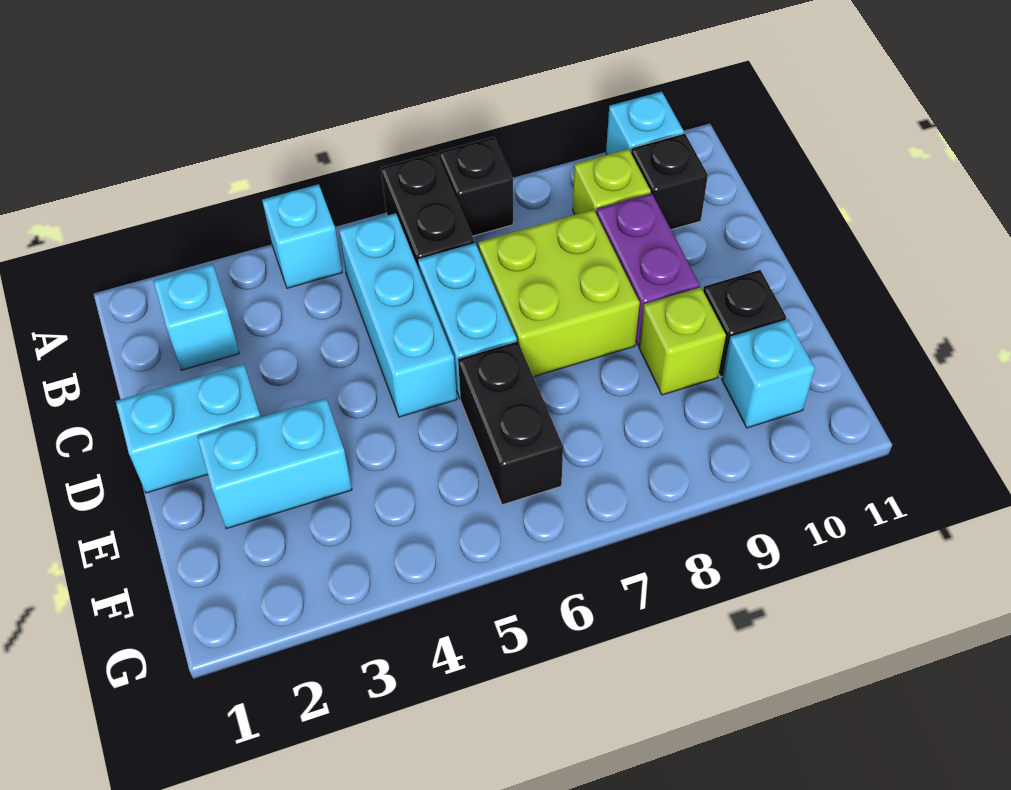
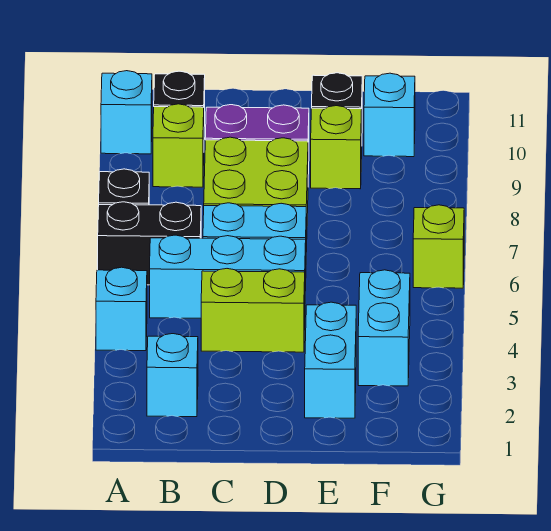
none -> lime 1x2 brick [201,269,305,352]
cyan 1x2 brick [116,364,260,493] -> cyan 1x2 brick moved to [358,270,410,386]
black 1x2 brick [458,341,563,505] -> none
none -> lime 1x1 brick [413,205,464,288]

